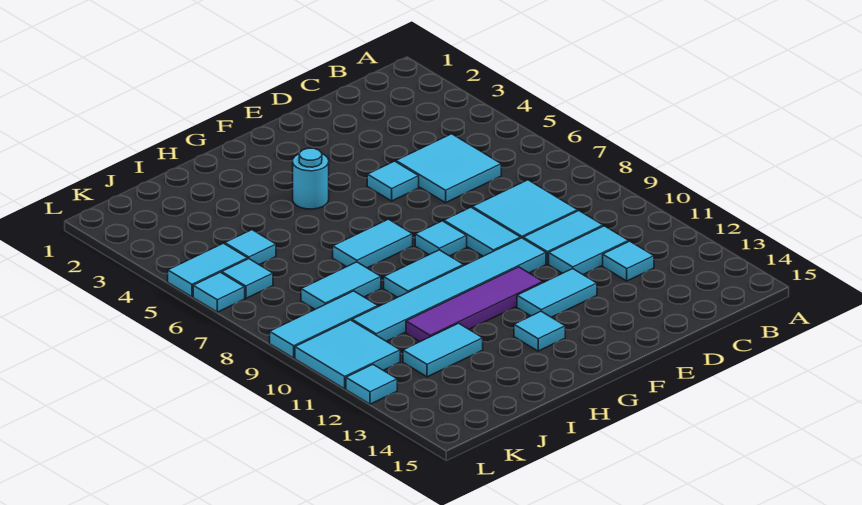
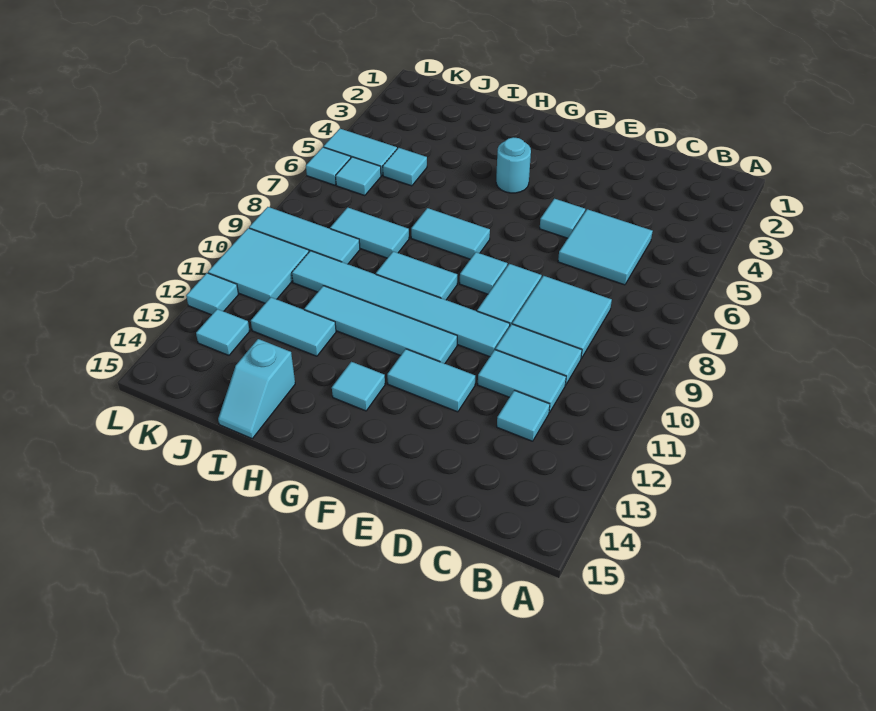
purple 1x4 tile [406,267,543,342] -> cyan 1x4 tile [304,286,457,364]
none -> cyan 1x2 slope [218,339,295,438]
none -> cyan 1x1 tile [196,309,250,355]

